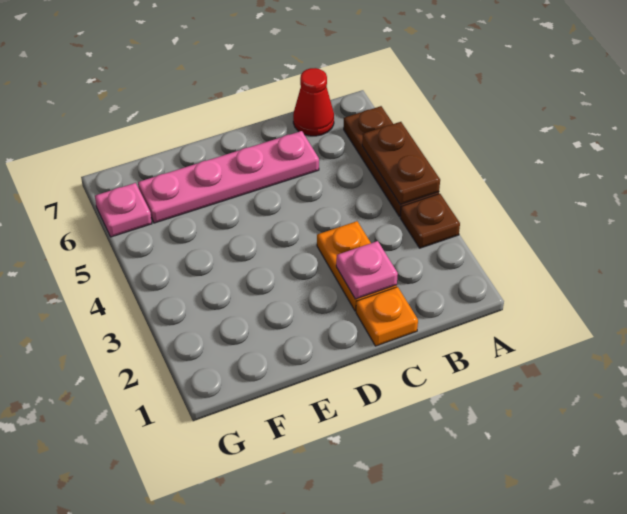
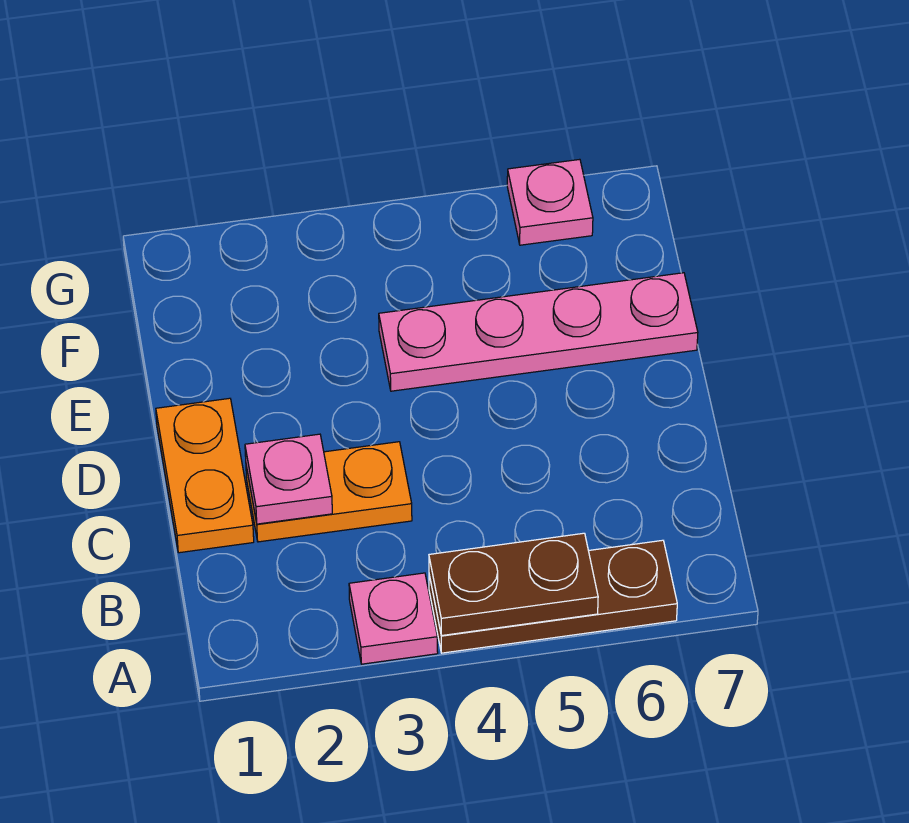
brown 1x1 plate [400,194,460,248] -> pink 1x1 plate [349,573,438,664]
red 1x1 cone [293,68,334,136] -> none
orange 1x1 plate [356,287,418,346] -> orange 1x2 plate [156,398,254,553]
pink 1x4 plate [138,131,319,223] -> pink 1x4 plate turned to [379,273,698,391]

